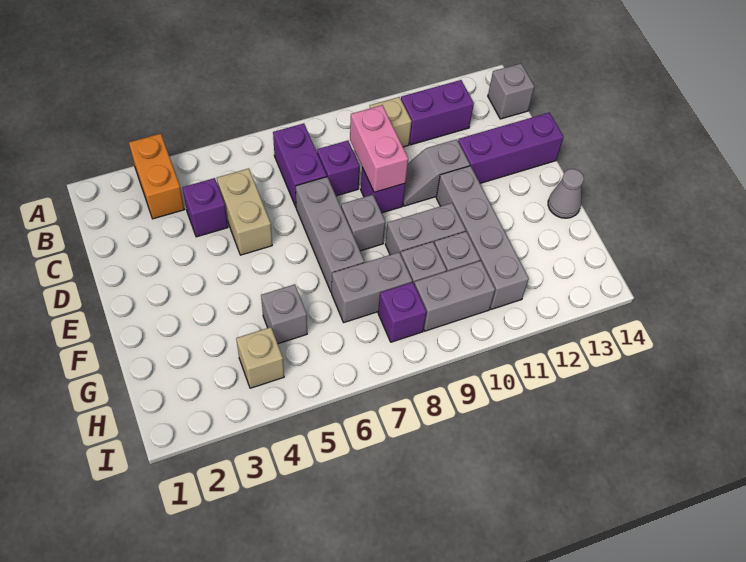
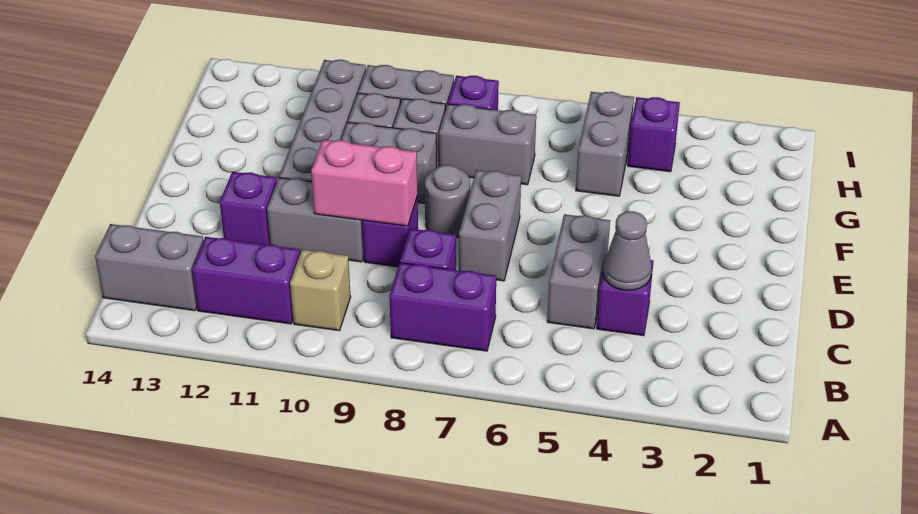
orange 1x2 brick [129,134,184,219] -> none
purple 1x2 brick [273,123,327,207] -> purple 1x2 brick turned to [389,263,496,351]
grey 1x1 brick [488,63,535,119] -> grey 1x2 brick [95,224,204,311]
tan 1x2 brick [217,169,272,255] -> grey 1x2 brick [547,214,610,329]
pink 1x2 brick [350,105,408,192] -> pink 1x2 brick turned to [311,140,417,226]
grey 1x3 brick [296,177,365,293] -> grey 1x2 brick [459,170,521,281]
grey 1x2 slope [403,139,470,206] -> grey 1x2 brick [267,178,364,262]
purple 1x3 brick [458,113,564,183] -> purple 1x1 brick [220,172,277,245]
grey 1x1 brick [341,195,385,251] -> grey 1x1 round brick [425,165,470,238]
grey 1x1 cone [548,169,584,218] -> grey 1x1 cone moved to [603,211,652,290]
grey 1x1 brick [261,284,307,344] -> grey 1x2 brick [576,92,634,196]
tan 1x1 brick [236,327,284,388] -> purple 1x1 brick [628,97,680,172]

